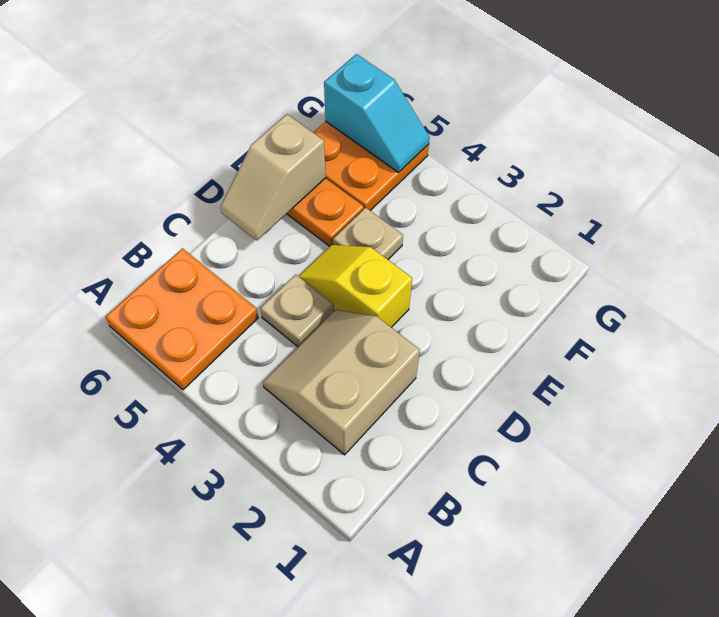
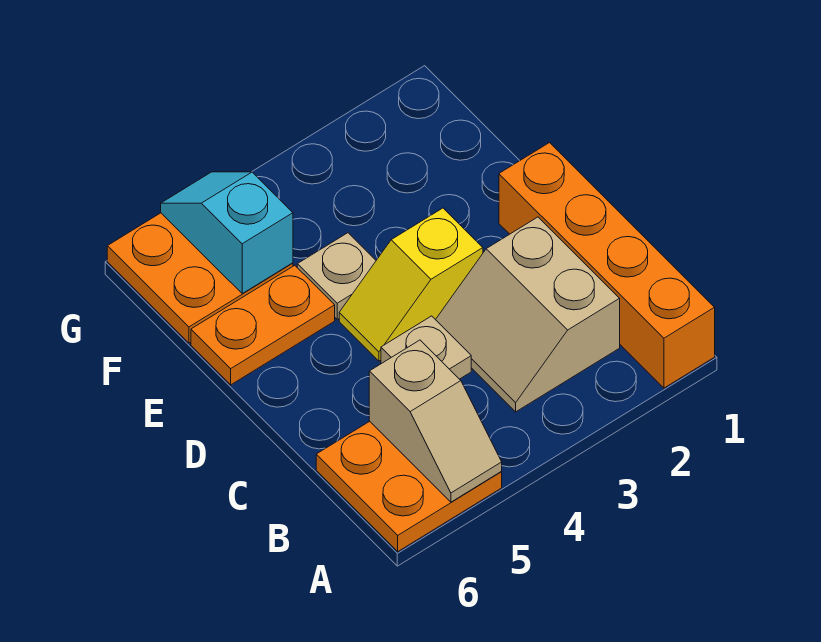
none -> orange 1x4 brick [499,143,715,388]
tan 1x2 slope [220,114,326,240] -> tan 1x2 slope moved to [369,340,502,502]
cyan 1x2 slope [324,54,430,172] -> cyan 1x2 slope turned to [161,172,293,293]

